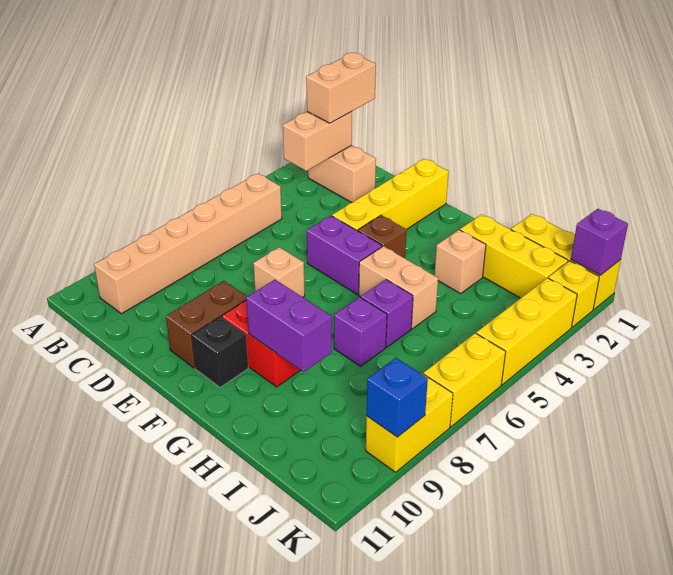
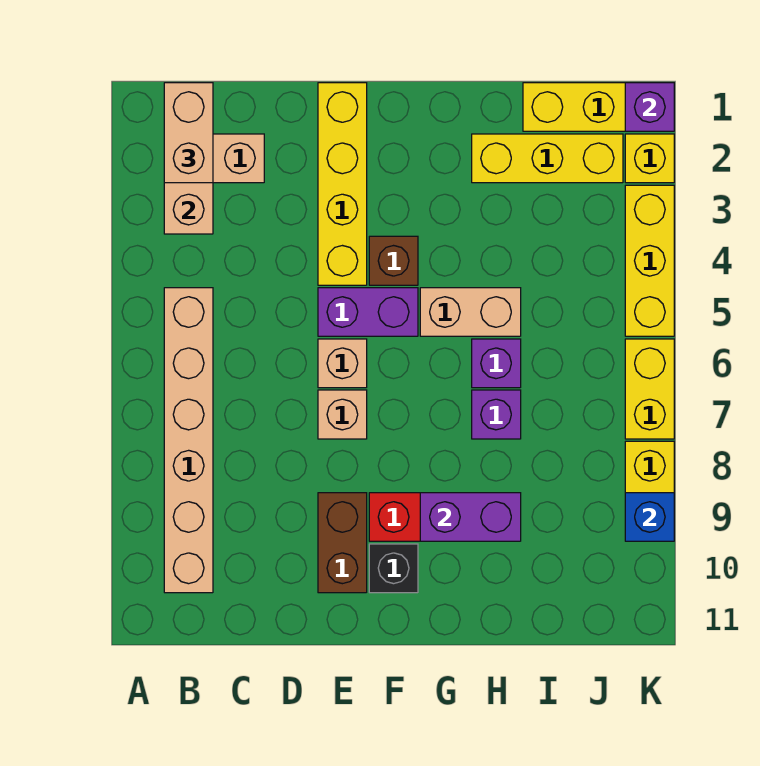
tan 1x1 brick [434,230,486,294] -> tan 1x1 brick moved to [318,339,367,388]

